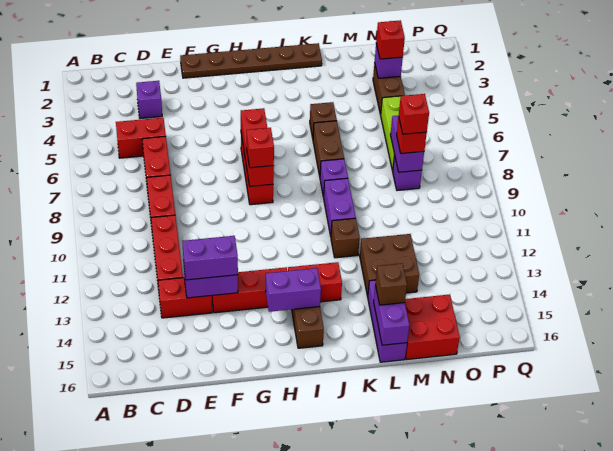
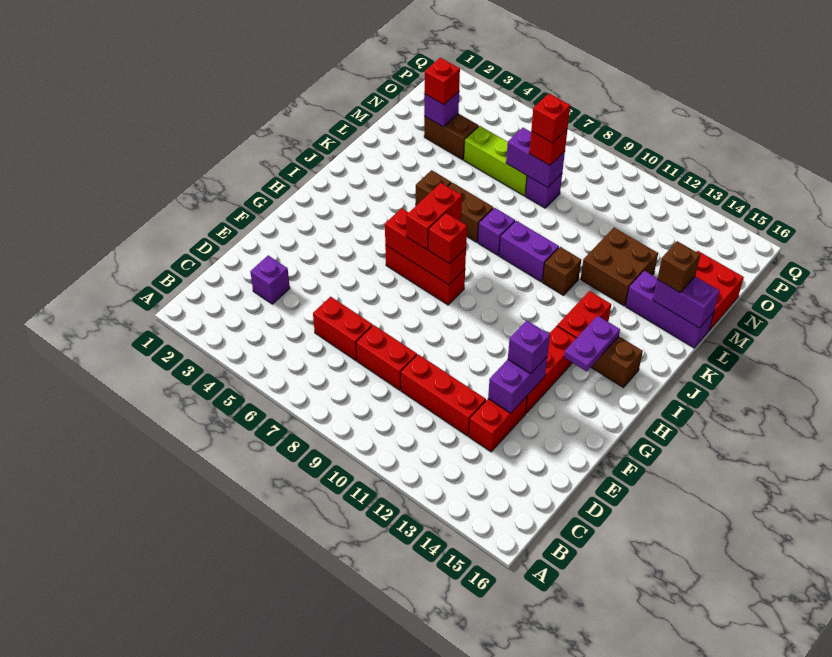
red 1x2 brick [116,118,166,158] -> red 1x2 brick moved to [406,183,462,250]
purple 1x2 brick [182,236,238,280] -> purple 1x1 brick [508,321,550,374]
brown 1x6 plate [180,43,322,78] -> none
purple 1x2 brick [266,268,321,312] -> purple 1x2 plate [564,316,620,371]

